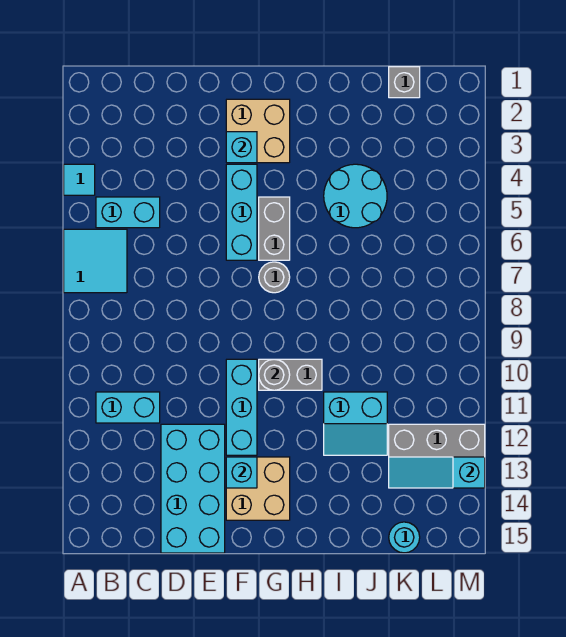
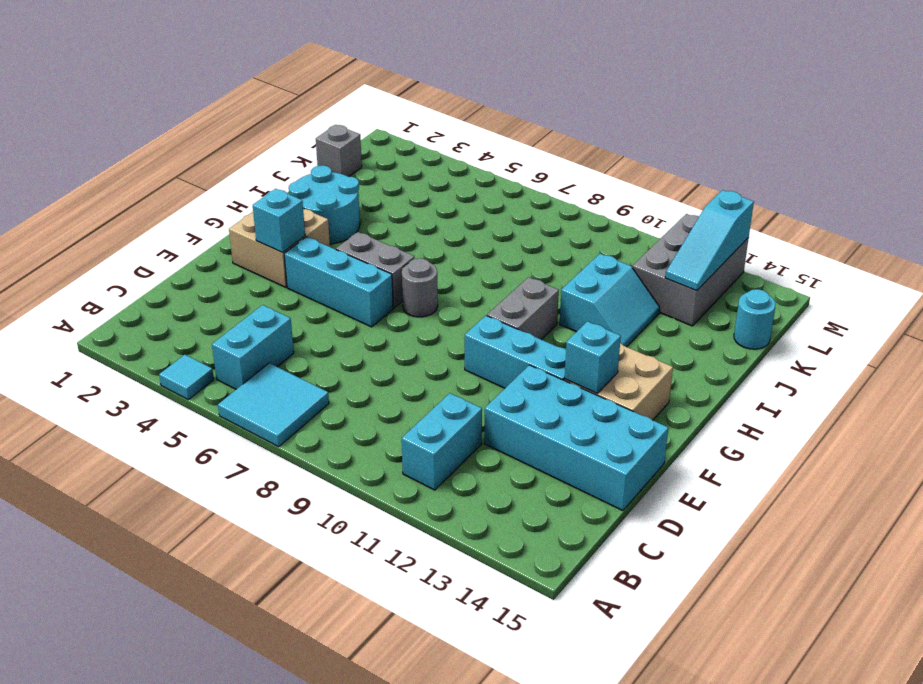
grey 1x1 round brick [259,359,290,390] -> none
cyan 2x2 round brick [324,164,387,228] -> cyan 2x2 round brick moved to [289,165,360,244]

